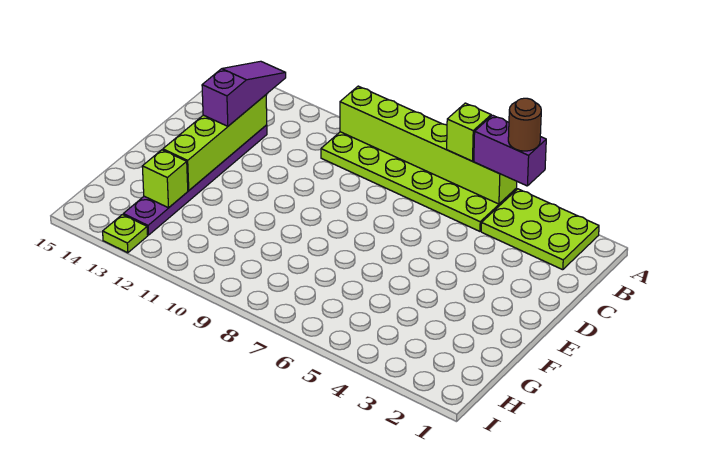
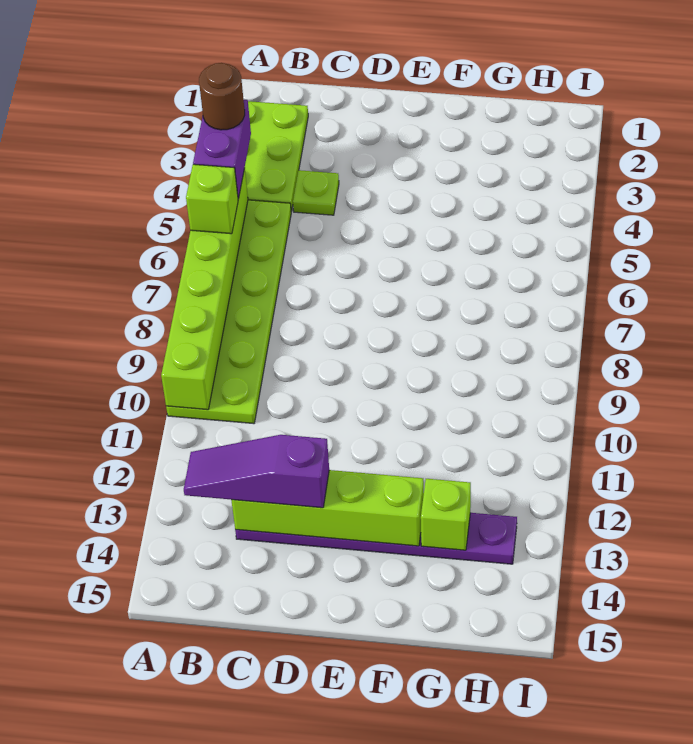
lime 1x1 plate [103,215,148,253] -> lime 1x1 plate moved to [293,170,339,215]

